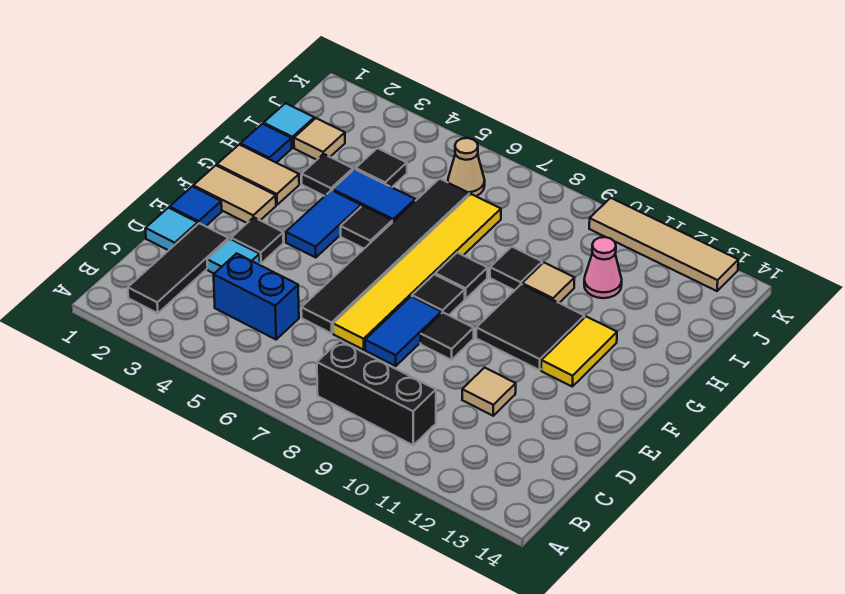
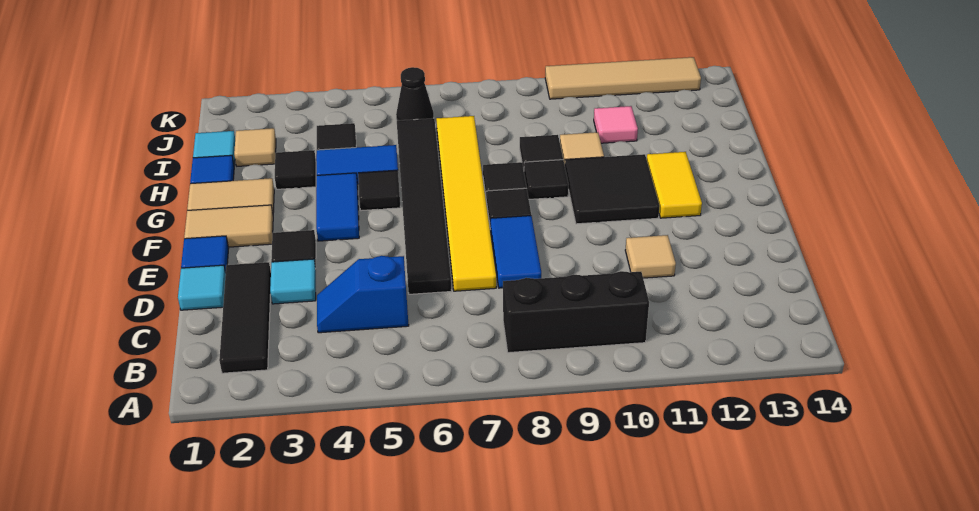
blue 1x2 brick [214,253,299,339] -> blue 1x2 slope [317,256,409,333]
black 1x1 tile [421,313,474,360] -> black 1x1 tile moved to [524,160,569,199]
pink 1x1 cone [584,237,622,298] -> pink 1x1 tile [594,106,638,143]
tan 1x1 cone [448,138,485,196] -> black 1x1 cone [396,67,434,121]

